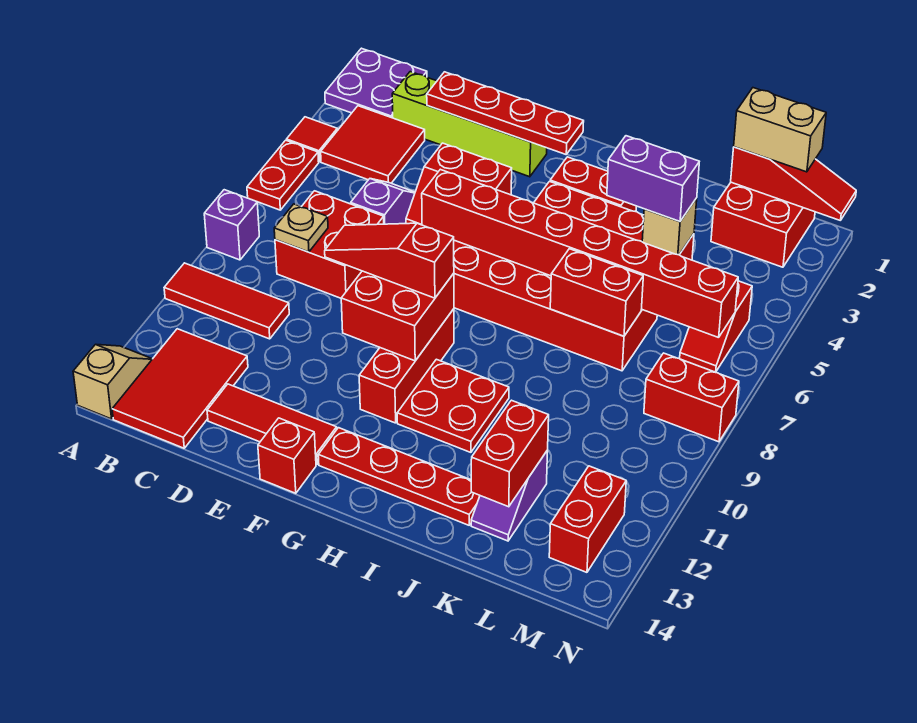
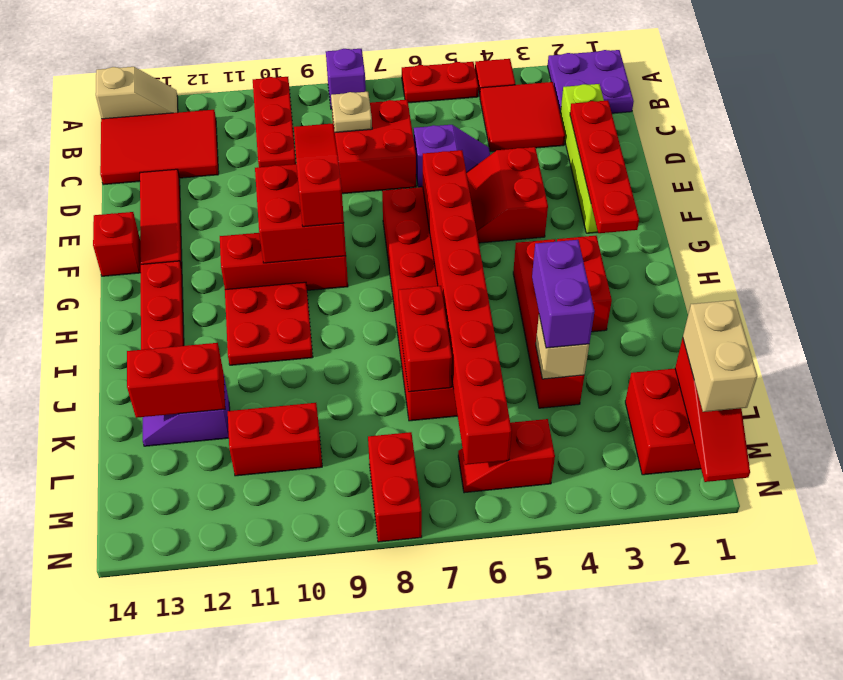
red 1x3 tile [164,263,289,339] -> red 1x3 plate [253,77,296,167]
red 1x2 brick [549,466,626,572] -> red 1x2 brick moved to [228,403,322,476]

